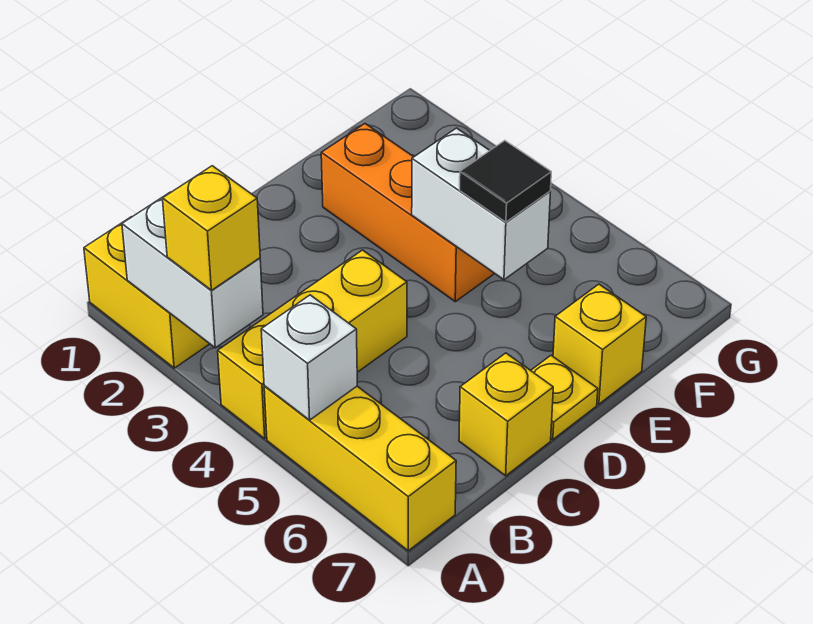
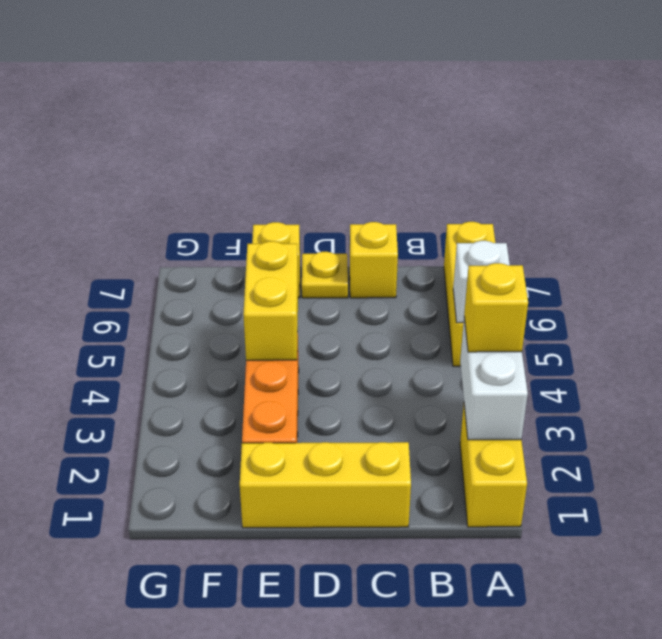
yellow 1x3 brick [218,250,407,439] -> yellow 1x3 brick moved to [240,442,411,528]
white 1x2 brick [412,128,550,280] -> yellow 1x2 brick [243,241,298,360]
black 1x1 tile [460,141,551,222] -> none

